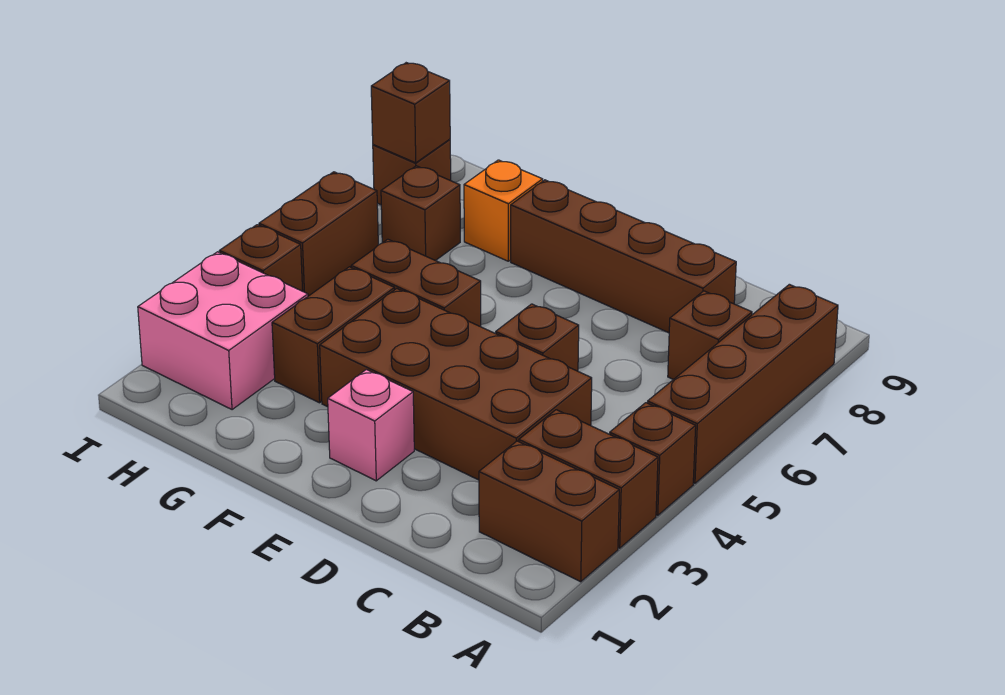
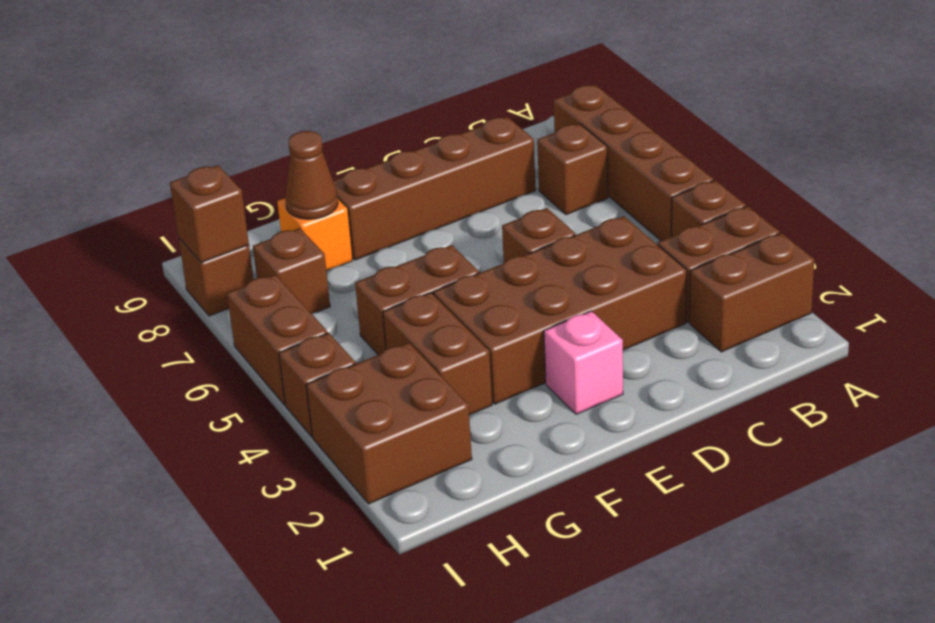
none -> brown 1x1 cone [285,131,338,219]
pink 2x2 brick [138,252,308,410] -> brown 2x2 brick [306,343,472,504]

